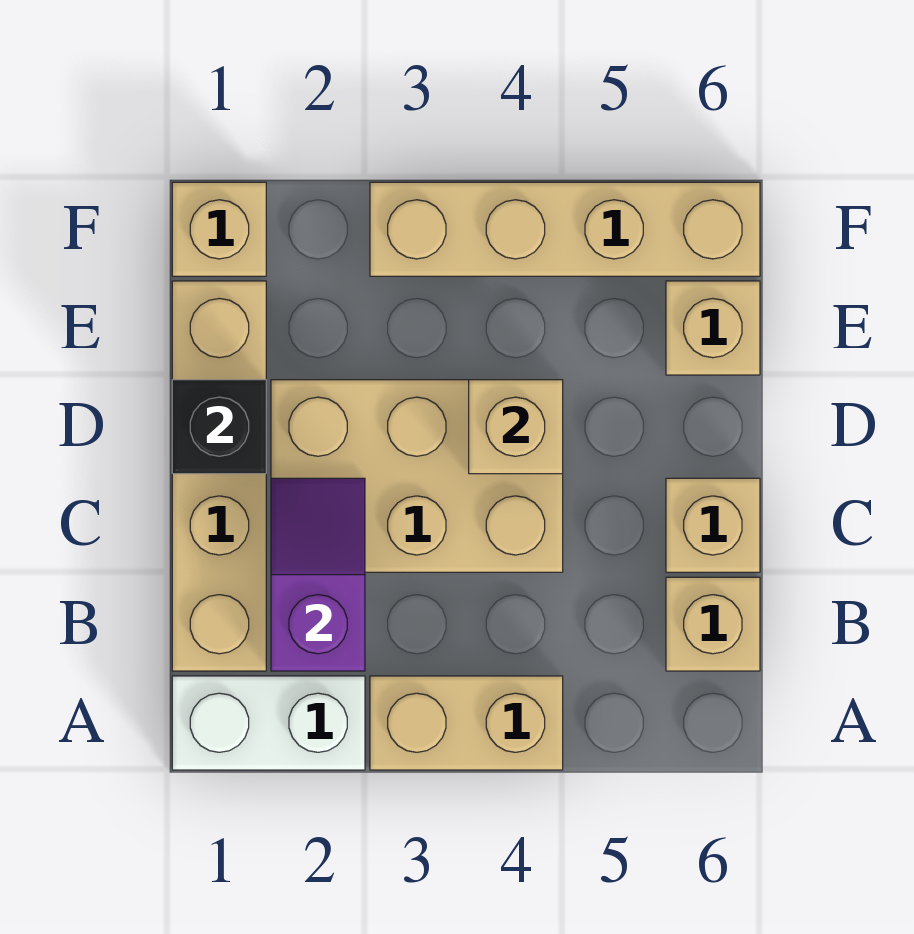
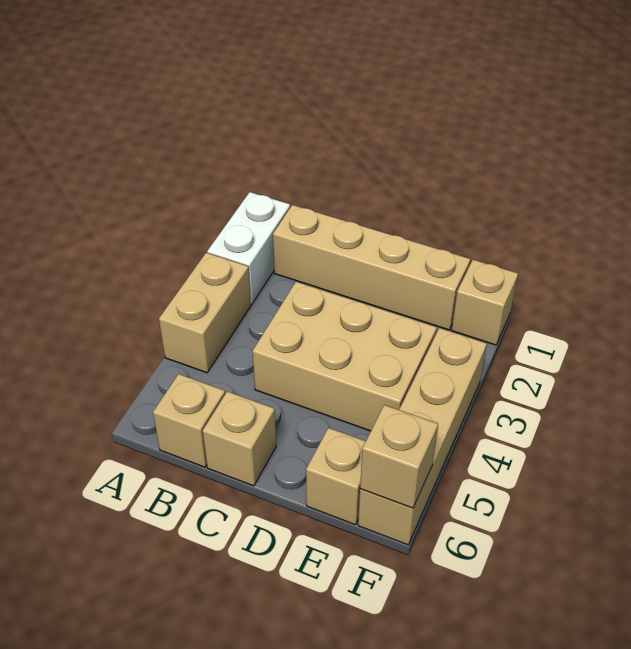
purple 1x2 slope [271,478,365,671] -> none
tan 2x3 brick [271,380,563,572] -> tan 2x3 brick turned to [253,282,437,431]
black 1x1 brick [172,380,266,474] -> none
tan 1x1 brick [469,380,563,474] -> tan 1x1 brick moved to [360,405,438,508]

